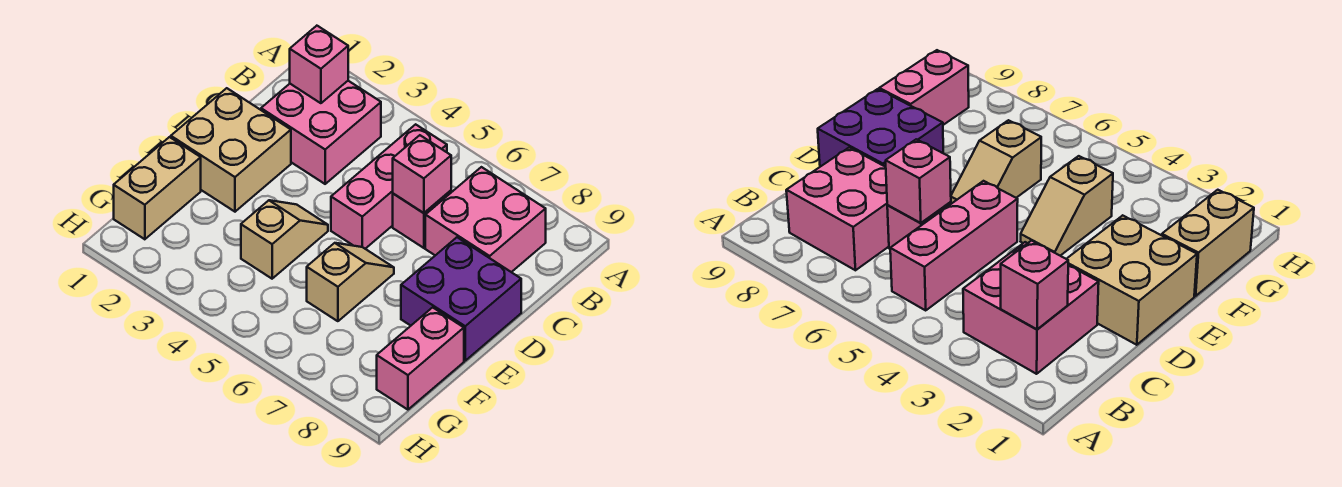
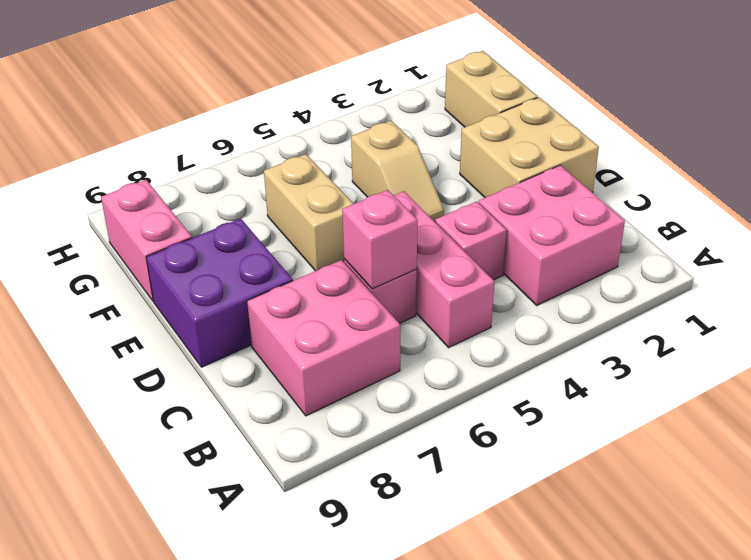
pink 1x1 brick [290,26,348,103] -> pink 1x1 brick moved to [435,201,506,280]
tan 1x2 slope [307,243,394,321] -> tan 1x2 brick [264,154,353,271]

